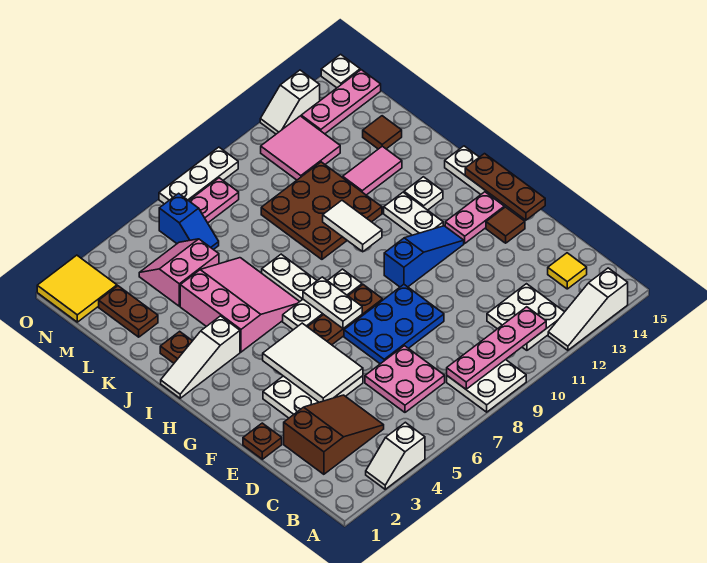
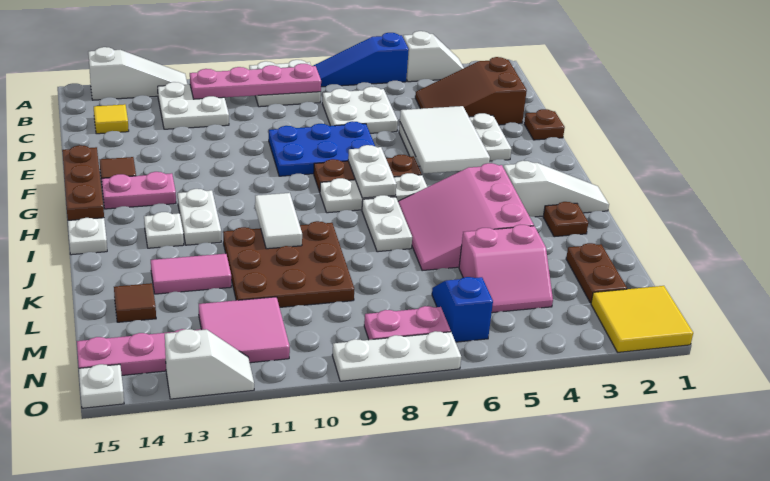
pink 2x2 plate [365,346,445,412] -> white 2x2 plate [322,87,398,133]
blue 1x3 slope [384,226,464,287] -> blue 1x3 slope moved to [313,33,409,87]

